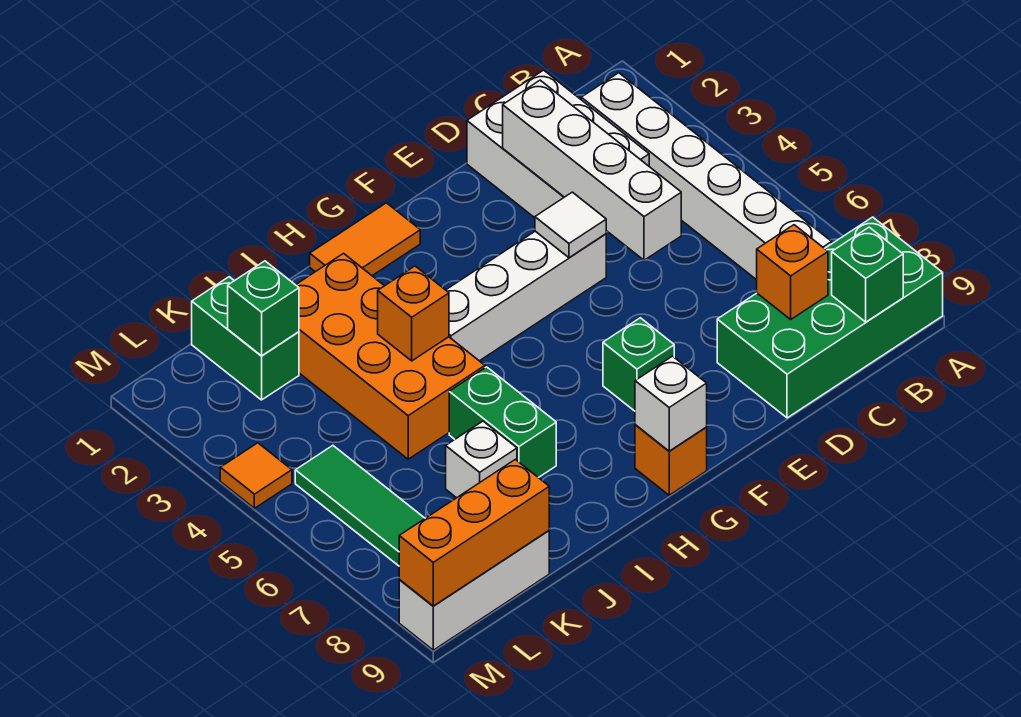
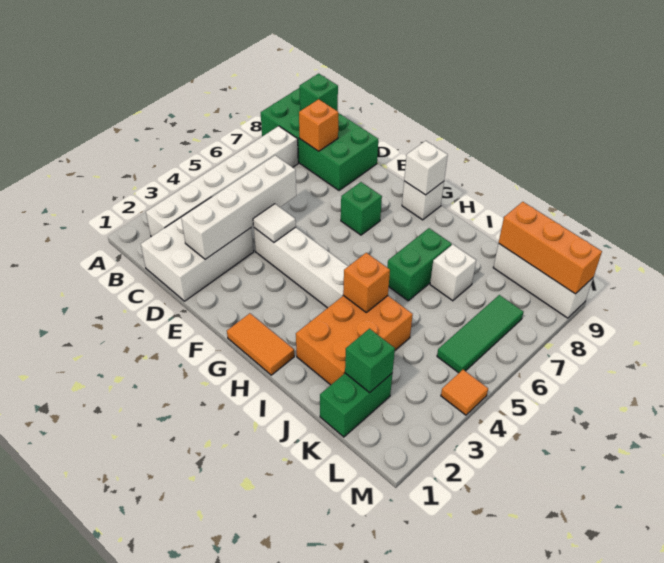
orange 1x1 brick [635,425,707,495] -> white 1x1 brick [402,181,444,220]
orange 2x4 brick [296,254,485,459] -> orange 2x3 brick [296,296,413,385]

